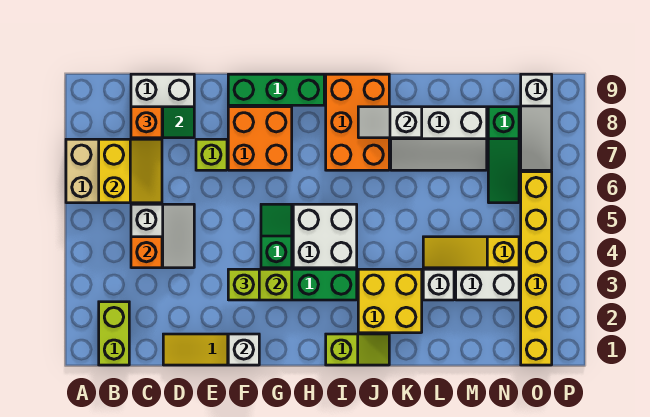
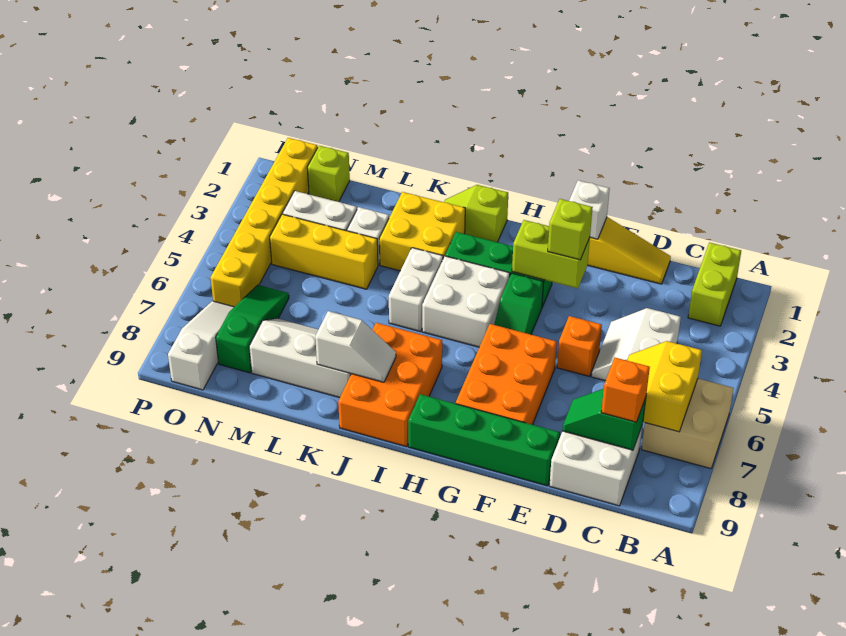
orange 1x1 brick [131,237,162,268] -> orange 1x1 brick moved to [557,316,602,376]
lime 1x1 brick [196,139,227,170] -> lime 1x1 brick moved to [307,146,350,202]
orange 2x2 brick [228,107,292,170] -> orange 2x3 brick [456,324,557,425]
green 1x3 brick [228,74,324,105] -> green 1x4 brick [408,394,560,486]
none -> white 1x2 brick [389,248,443,332]
yellow 1x3 slope [423,237,519,268] -> yellow 1x3 brick [270,214,378,289]

